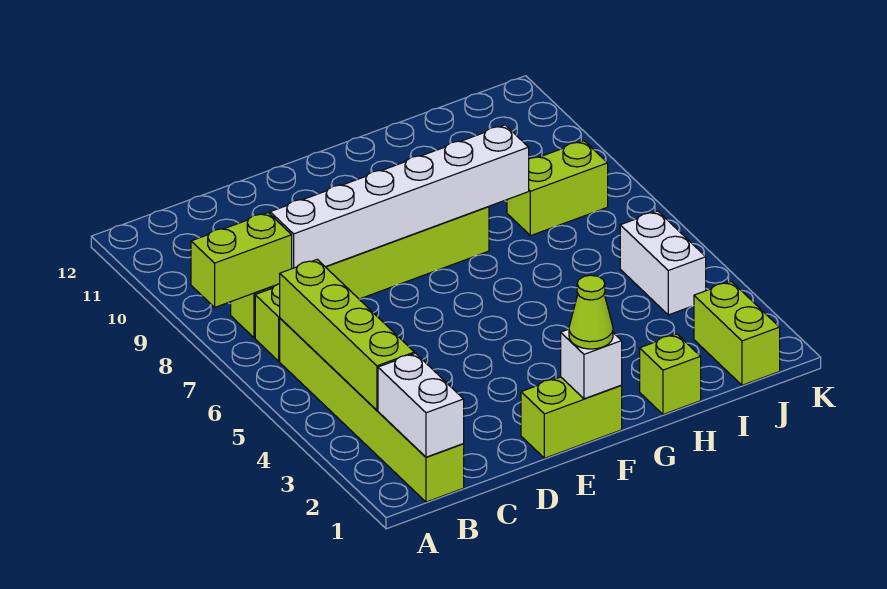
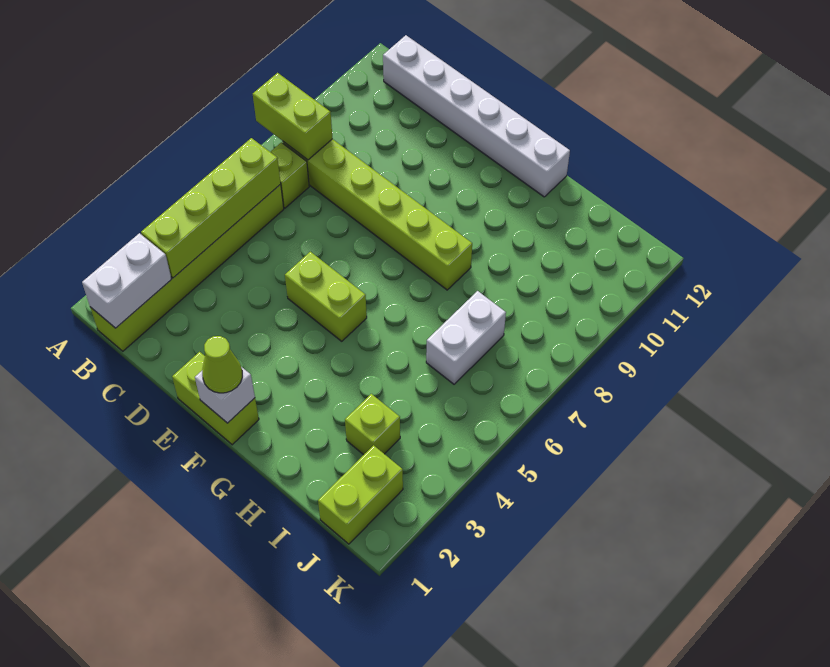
white 1x6 brick [270,125,529,269] -> white 1x6 brick moved to [383,35,570,197]
lime 1x1 brick [640,334,701,414] -> lime 1x1 brick moved to [345,394,400,455]
lime 1x2 brick [507,141,608,236] -> lime 1x2 brick moved to [285,252,367,341]
white 1x2 brick [620,211,706,315] -> white 1x2 brick moved to [426,291,506,384]

